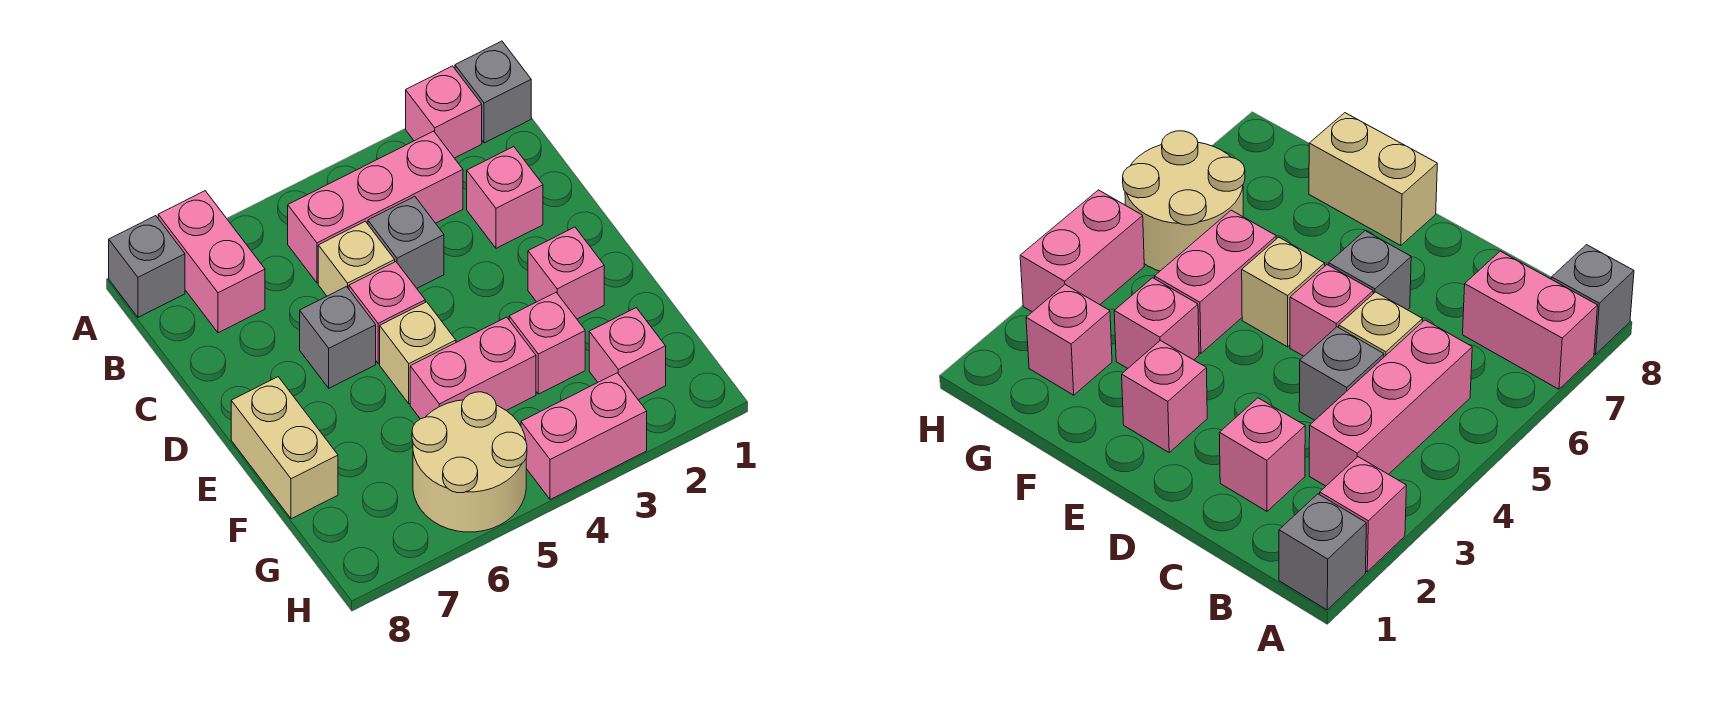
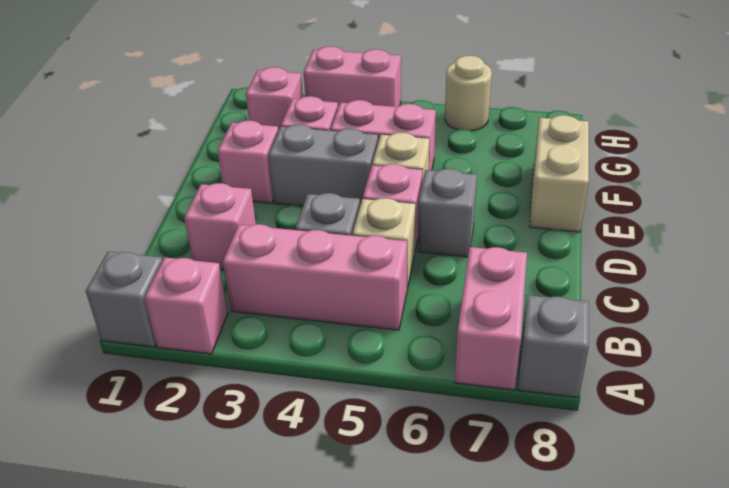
none -> grey 1x2 brick [268,125,378,206]
tan 2x2 round brick [412,392,527,532] -> tan 1x1 round brick [445,56,492,131]

